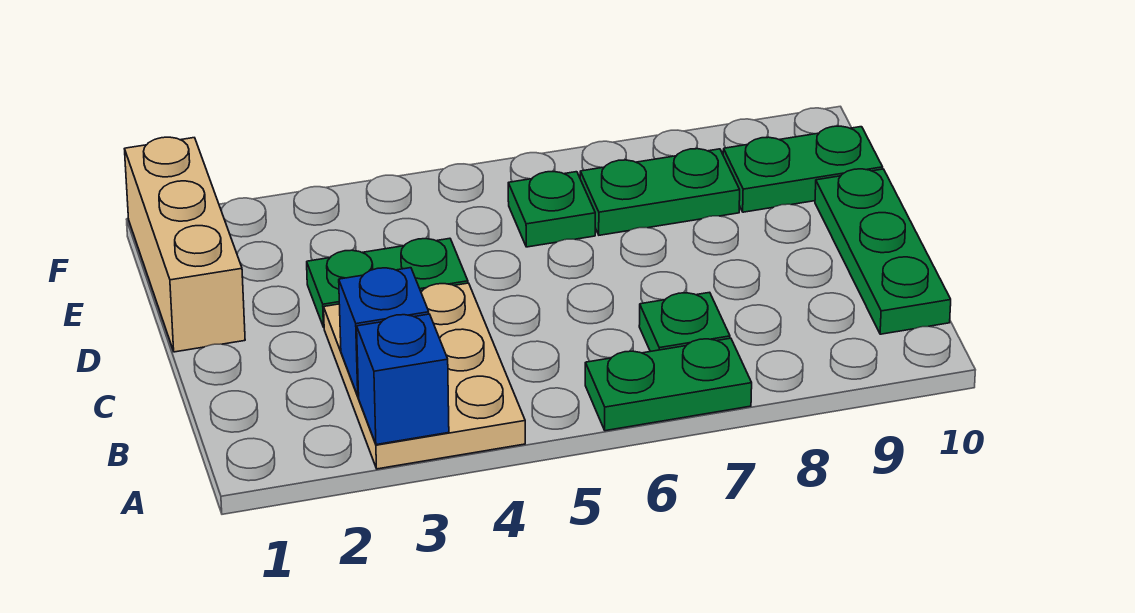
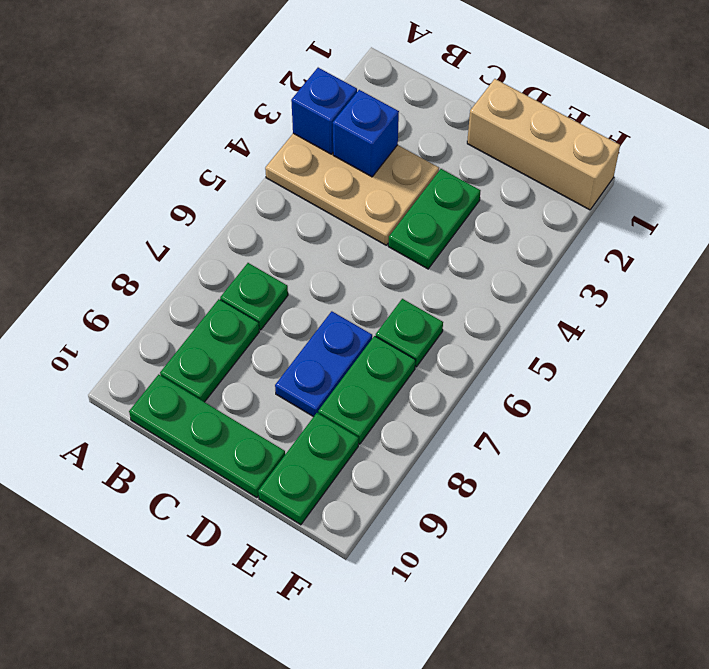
green 1x2 plate [585,338,752,431] -> green 1x2 plate moved to [160,299,259,402]
none -> blue 1x2 plate [275,311,372,417]

